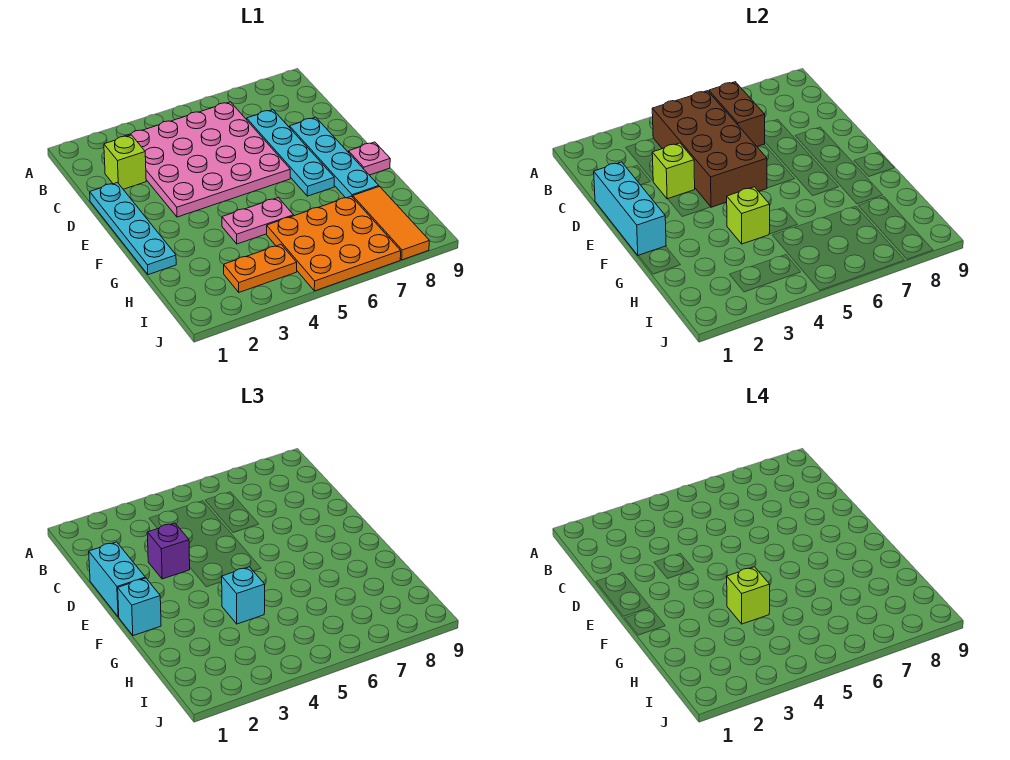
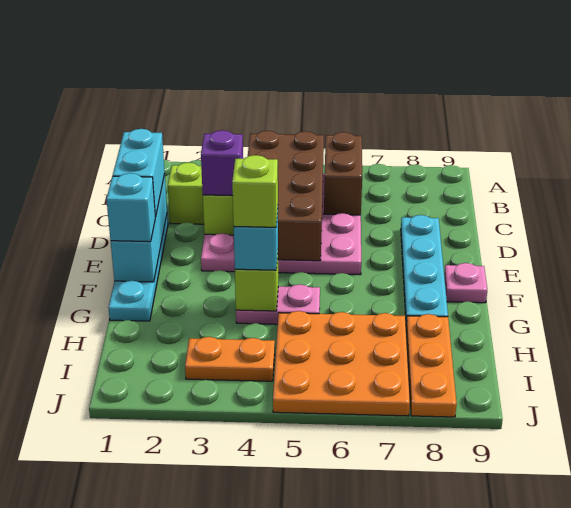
cyan 1x4 plate [246,110,334,196] -> none
orange 1x3 tile [353,186,429,260] -> orange 1x3 plate [406,314,457,417]

